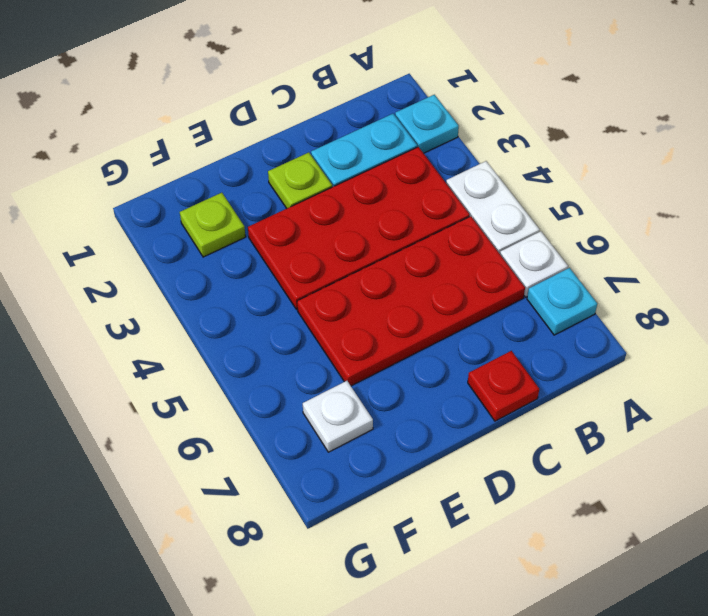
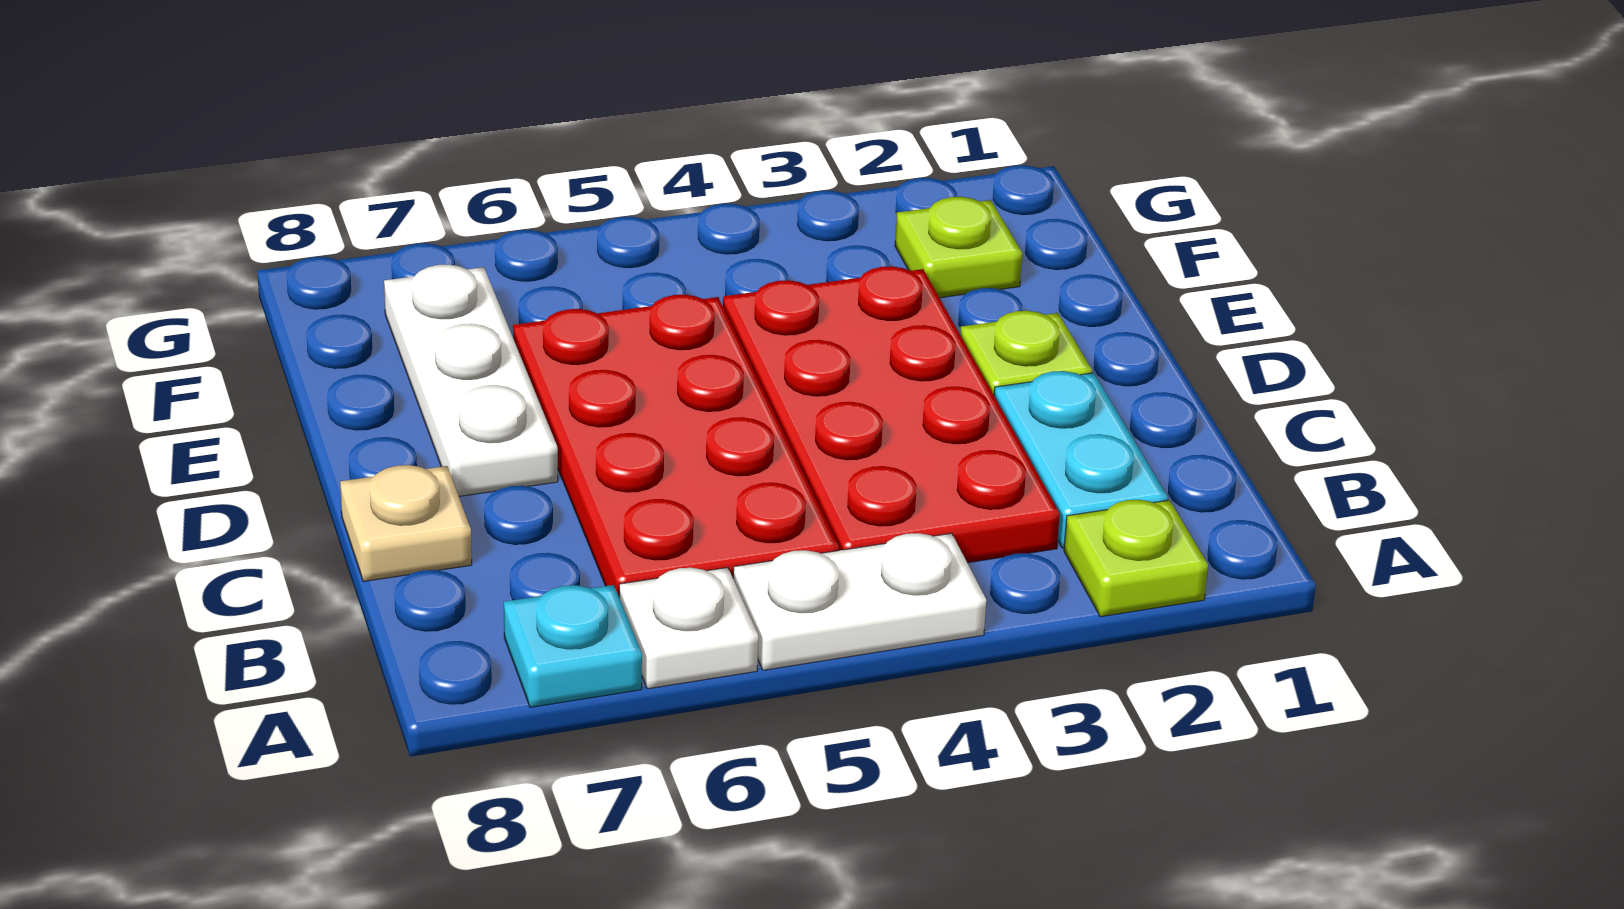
cyan 1x1 plate [395,95,459,153] -> lime 1x1 plate [1064,500,1208,617]
red 1x1 plate [468,351,539,421] -> tan 1x1 plate [340,465,472,582]
white 1x1 plate [303,381,373,452] -> white 1x3 plate [384,264,558,496]

